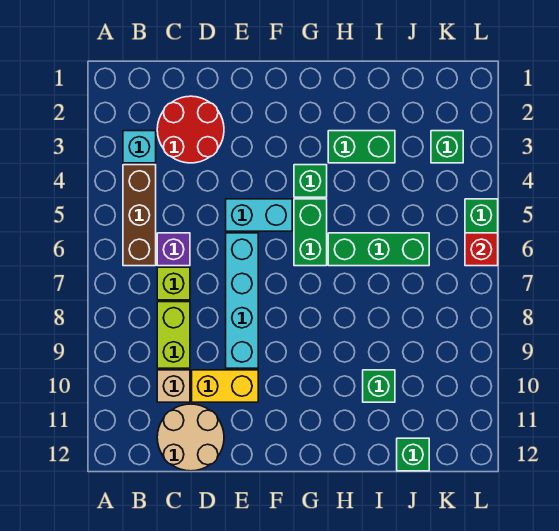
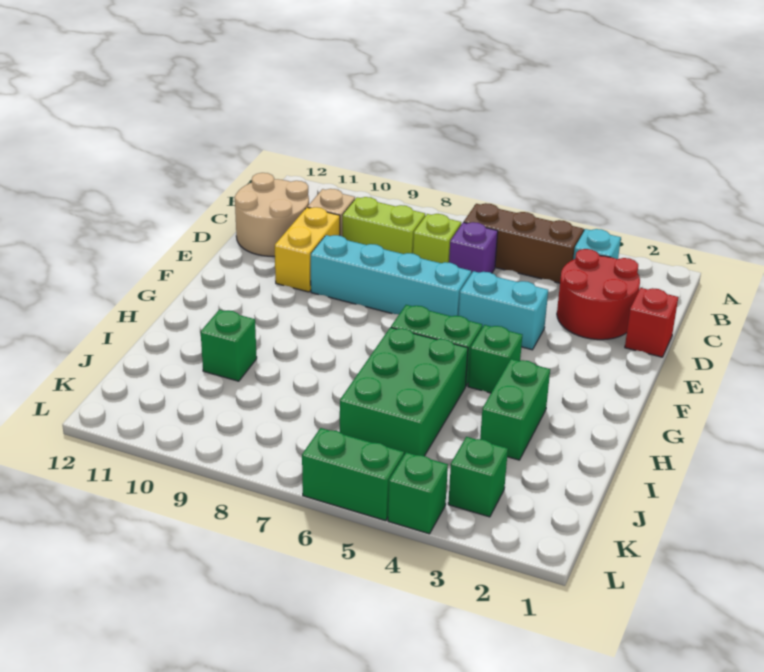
cyan 1x2 brick [226,199,292,231] -> cyan 1x2 brick turned to [459,271,548,350]
green 1x3 brick [328,233,429,266] -> green 2x3 brick [340,327,468,456]
green 1x1 brick [397,438,429,471] -> green 1x1 brick moved to [388,452,448,534]
red 1x1 brick [465,233,498,266] -> red 1x1 brick moved to [625,288,678,357]

